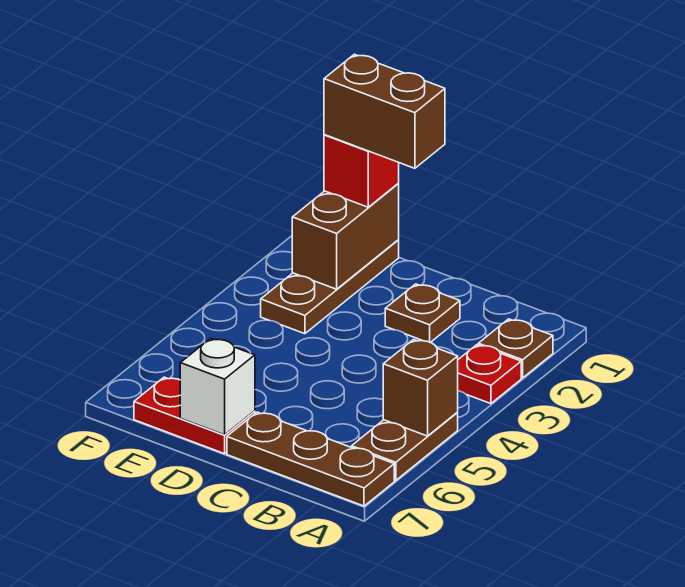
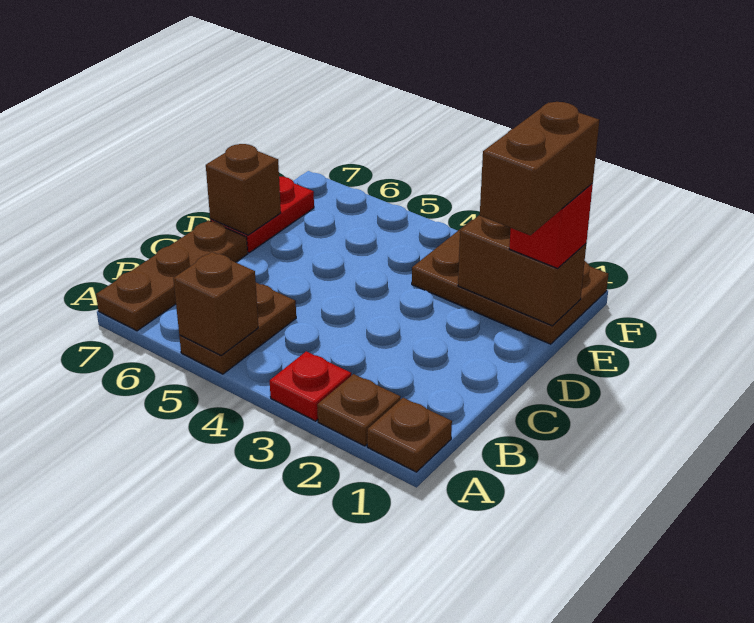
brown 1x2 plate [352,413,458,481] -> brown 1x2 plate turned to [179,283,296,374]
brown 1x1 plate [385,284,460,343] -> brown 1x1 plate moved to [367,398,452,472]
white 1x1 brick [180,338,255,435] -> brown 1x1 brick [206,144,281,235]
brown 1x3 plate [261,240,399,334] -> brown 2x3 plate [412,220,608,344]

